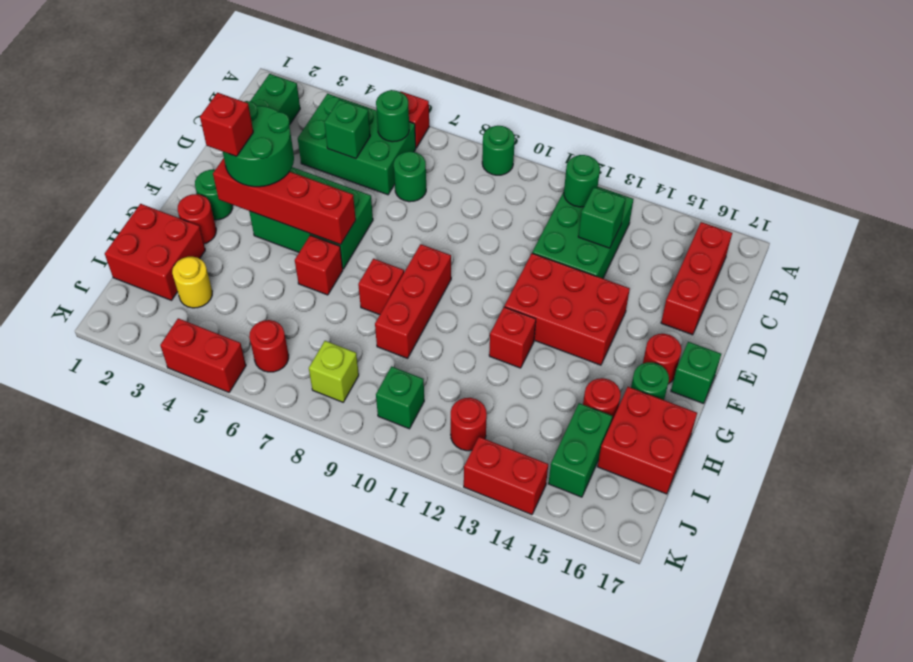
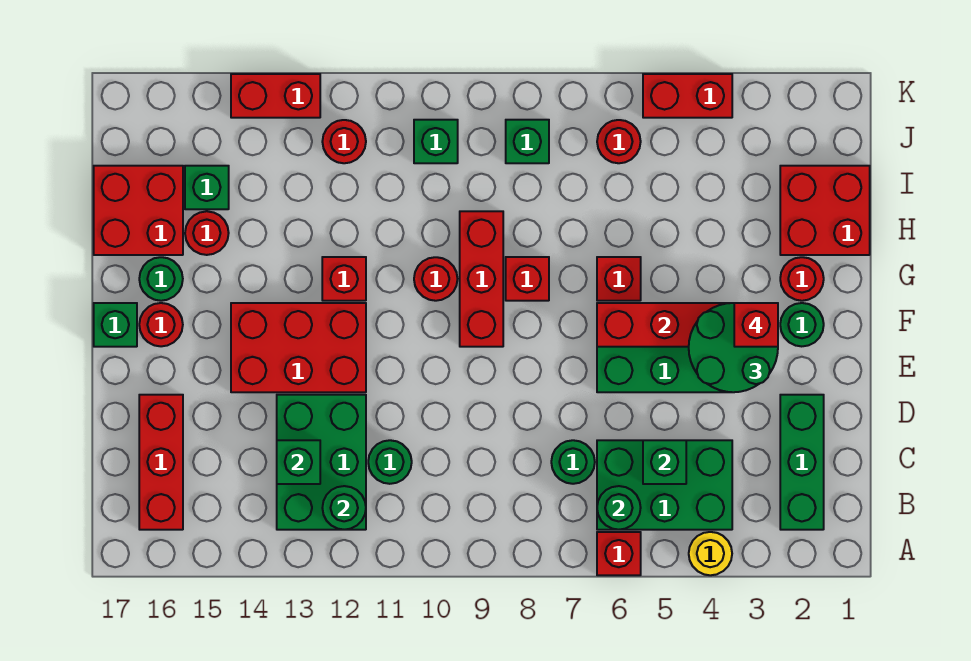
green 1x1 round brick [482,126,515,175] -> green 1x1 round brick moved to [368,440,412,484]
none -> red 1x1 round brick [414,257,457,301]
yellow 1x1 round brick [172,257,212,308] -> yellow 1x1 round brick moved to [689,532,732,575]
green 1x2 brick [548,403,612,497] -> green 1x1 brick [185,166,229,209]
lime 1x1 brick [309,341,359,402] -> green 1x1 brick [506,120,549,163]

